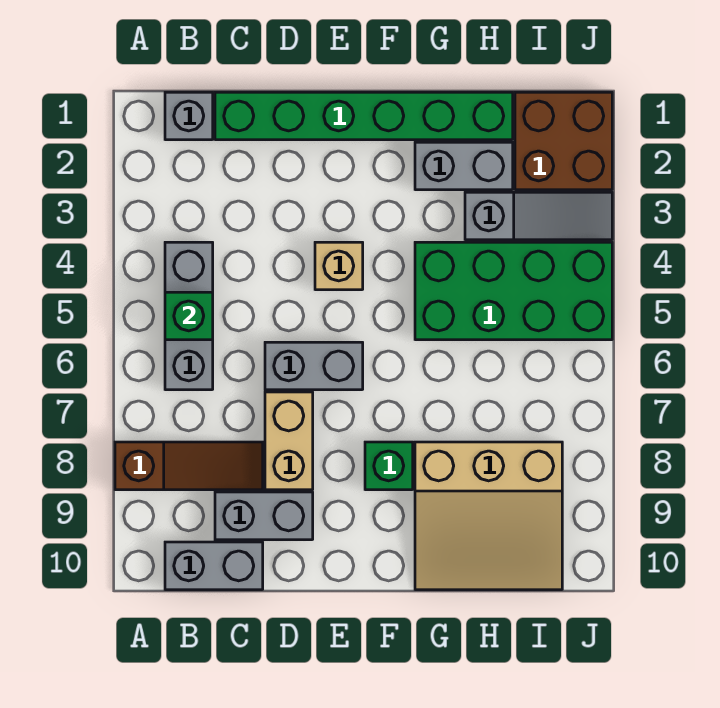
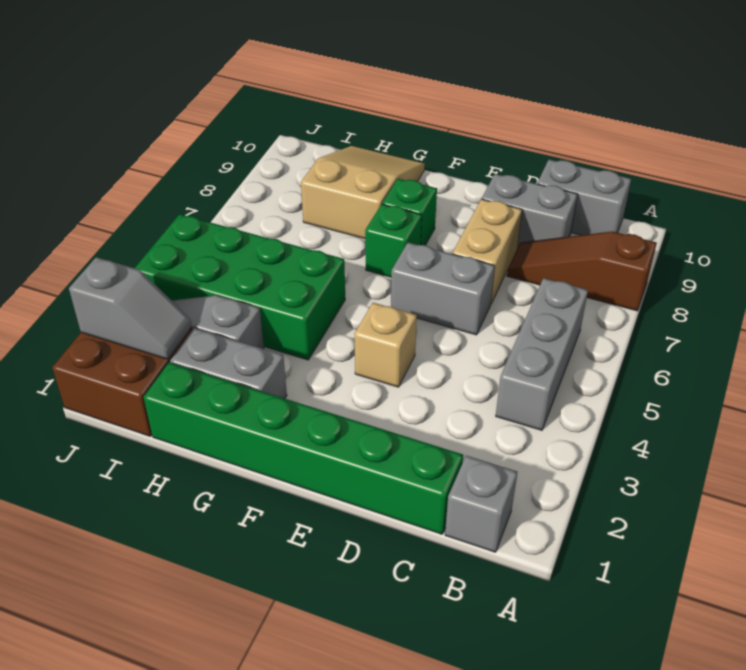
green 1x1 brick [165,292,213,340] -> green 1x1 brick moved to [365,204,422,277]
tan 3x3 slope [415,442,562,590] -> tan 2x3 slope [301,146,425,239]
none -> grey 1x2 slope [69,257,192,359]

